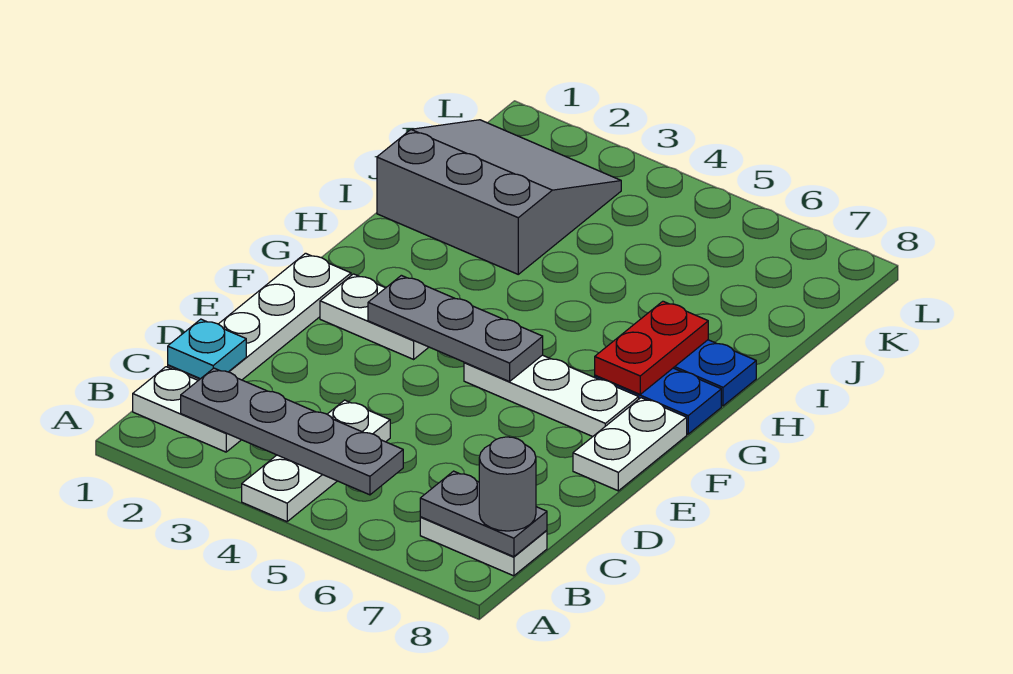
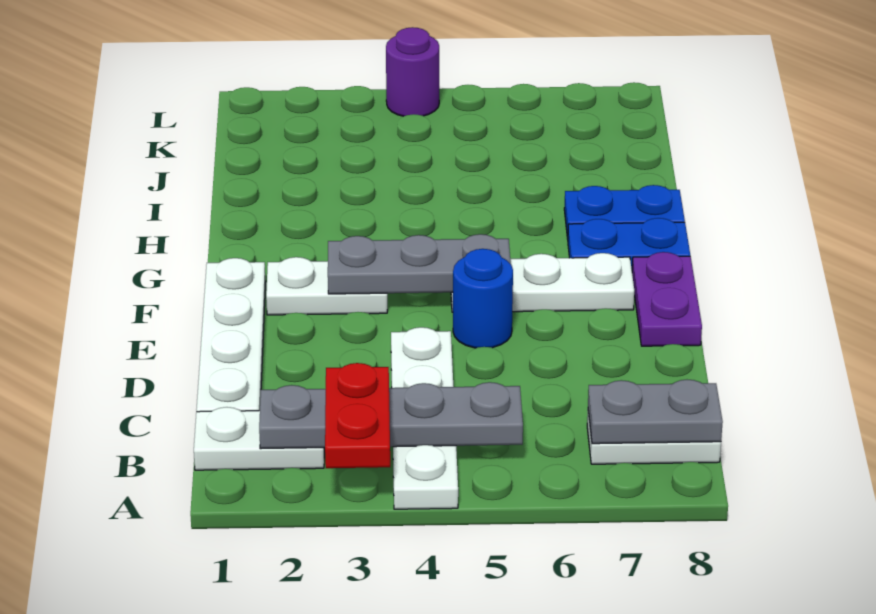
white 1x3 plate [242,400,390,522] -> white 1x4 plate [391,327,458,509]
grey 1x1 round brick [479,437,536,531] -> none
cyan 1x1 plate [168,319,246,379] -> none
none -> blue 1x1 round brick [453,249,513,348]
white 1x2 plate [573,398,687,491] -> purple 1x2 plate [632,252,702,346]
red 1x2 plate [595,301,708,394] -> red 1x2 plate moved to [325,363,390,468]
grey 3x3 slope [377,120,621,274] -> none
none -> purple 1x1 round brick [386,27,439,116]

